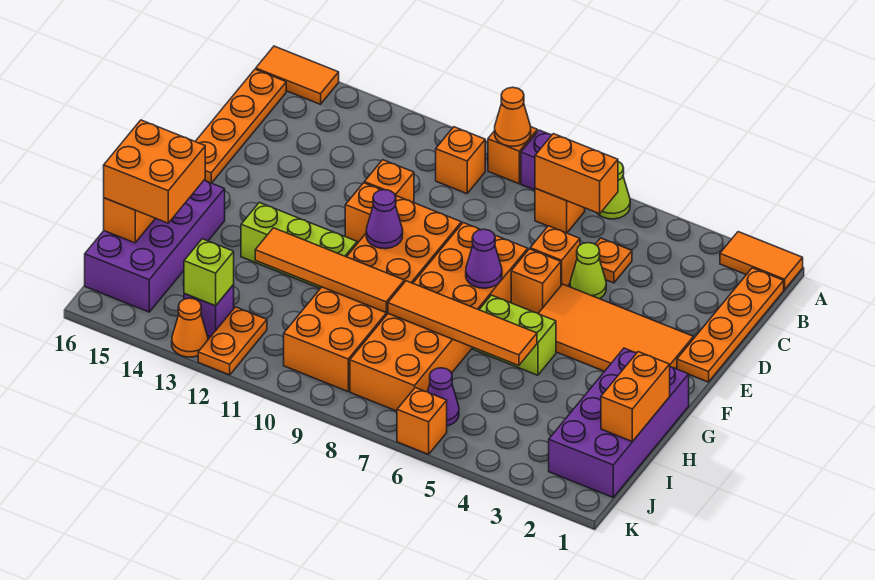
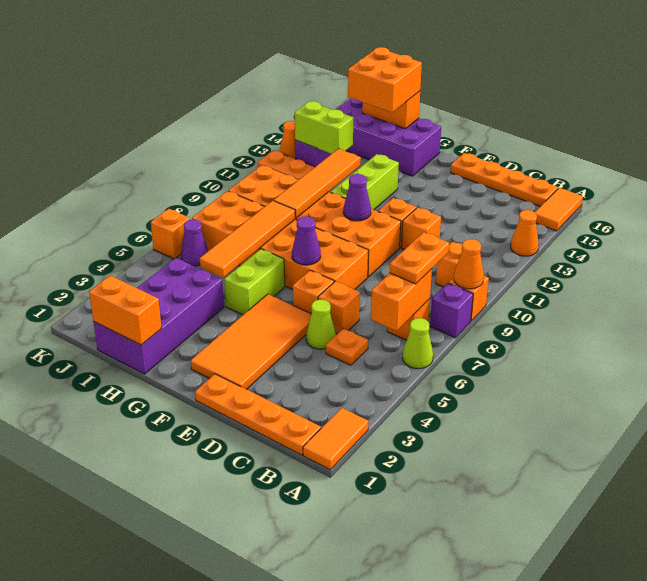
none -> orange 1x1 cone [511,210,539,256]
none -> orange 1x2 plate [390,232,449,284]
purple 2x4 brick [549,348,689,497] -> purple 2x4 brick turned to [94,258,224,374]
lime 1x1 brick [184,239,234,306] -> lime 1x2 brick [295,101,353,154]

